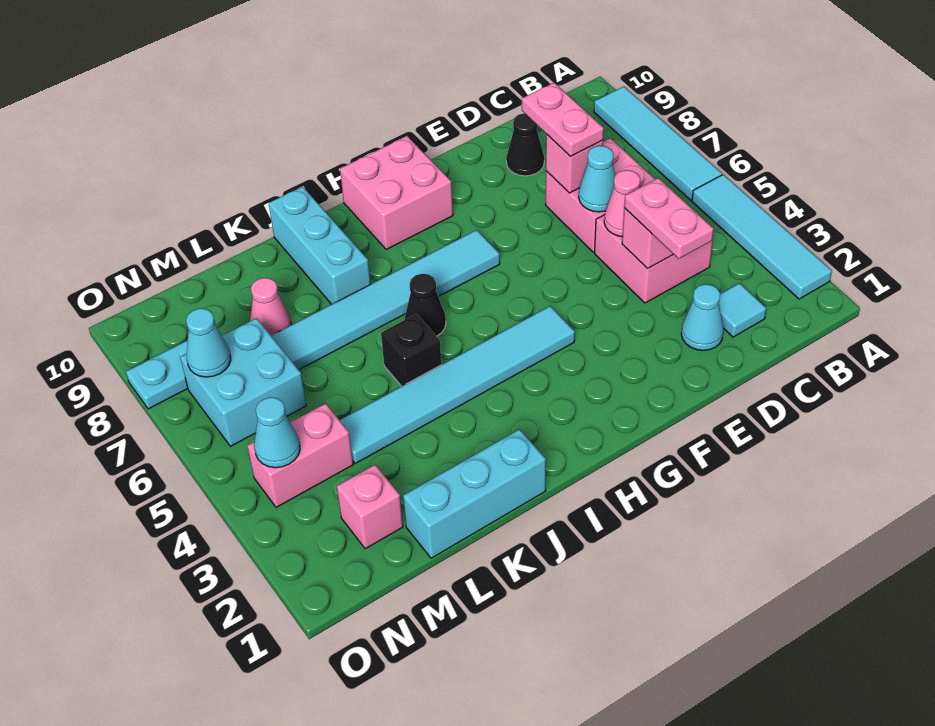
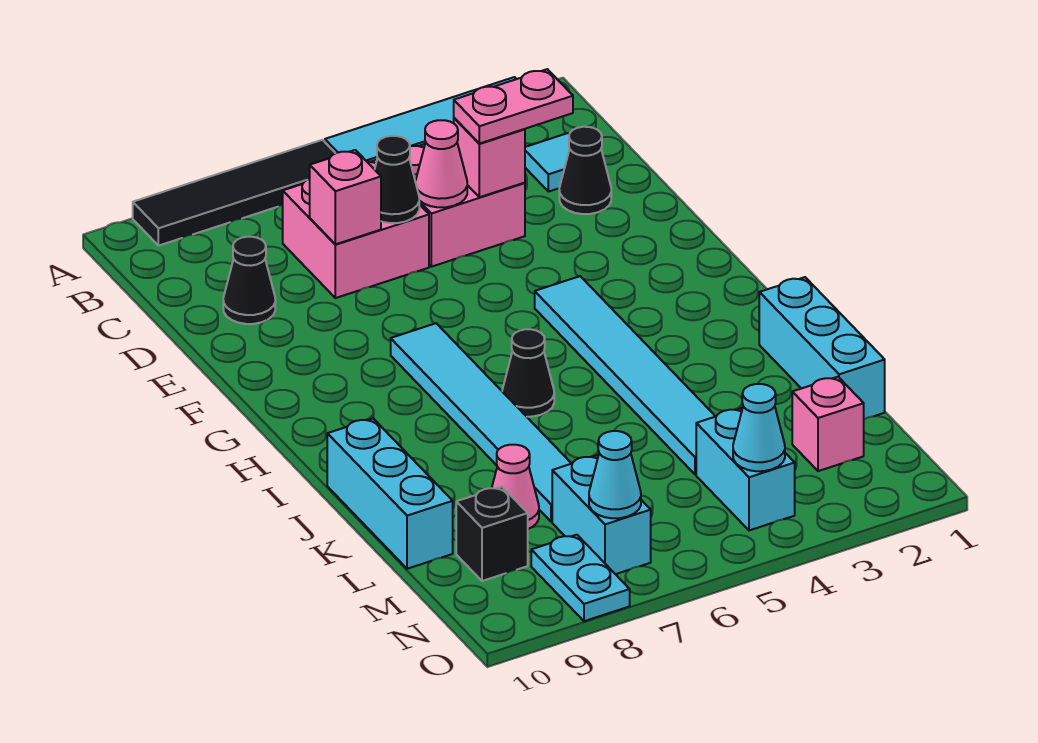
cyan 1x4 tile [594,87,722,200] -> black 1x4 tile [133,140,335,246]
cyan 1x1 cone [681,284,724,350] -> black 1x1 cone [559,127,611,214]
cyan 1x1 cone [579,146,615,212] -> black 1x1 cone [375,136,419,223]
pink 1x2 plate [522,83,604,157] -> none
pink 2x2 brick [340,136,453,250] -> none
black 1x1 brick [381,314,441,386] -> black 1x1 brick moved to [456,487,528,581]
cyan 1x3 brick [269,186,371,304] -> cyan 1x3 brick turned to [327,419,453,569]
pink 1x2 brick [247,403,353,507] -> cyan 1x2 brick [696,408,795,530]
cyan 2x2 brick [180,318,306,446] -> cyan 1x2 brick [552,455,651,574]

